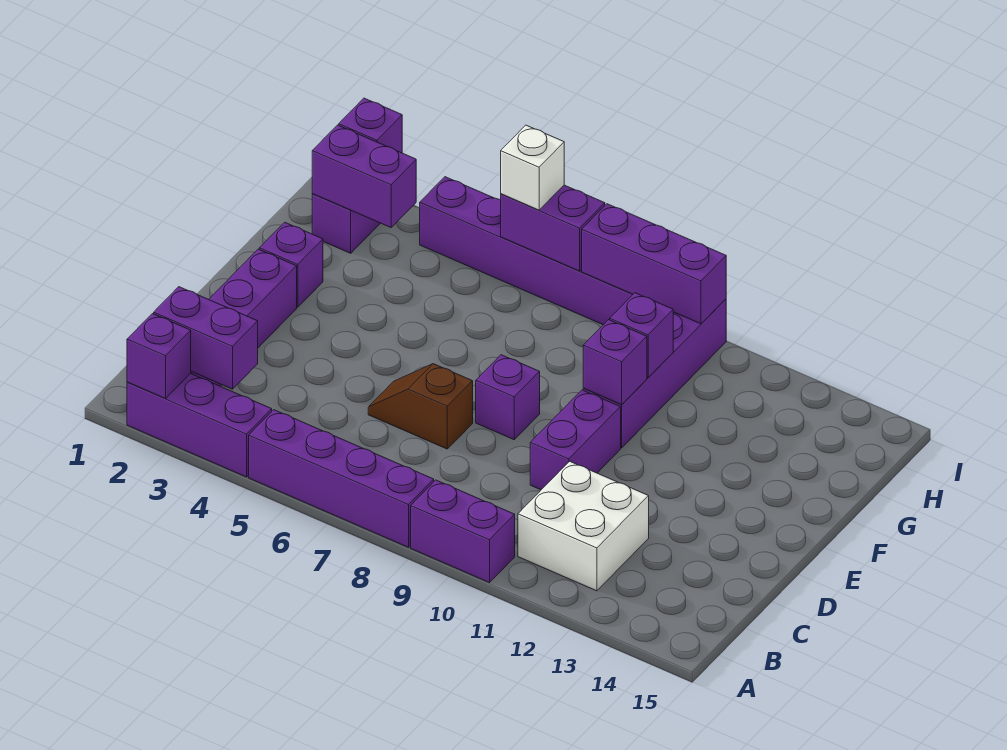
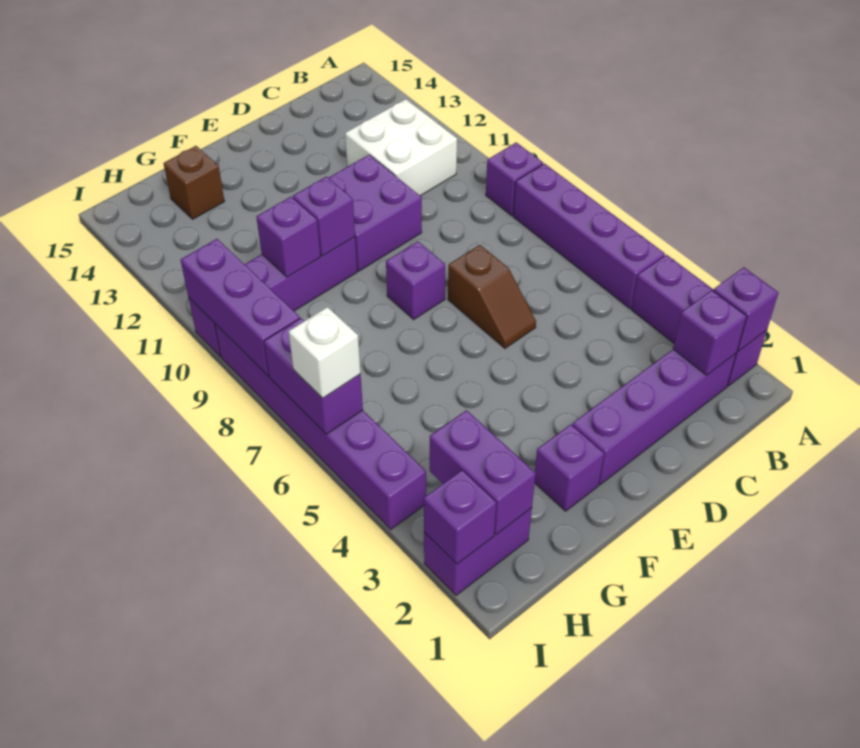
purple 1x2 brick [411,480,515,583] -> purple 1x1 brick [486,142,543,216]
purple 1x2 brick [154,287,258,389] -> purple 1x1 brick [673,290,747,375]
purple 1x2 brick [530,390,621,490] -> purple 2x2 brick [329,155,422,271]
none -> brown 1x1 brick [163,146,224,219]

